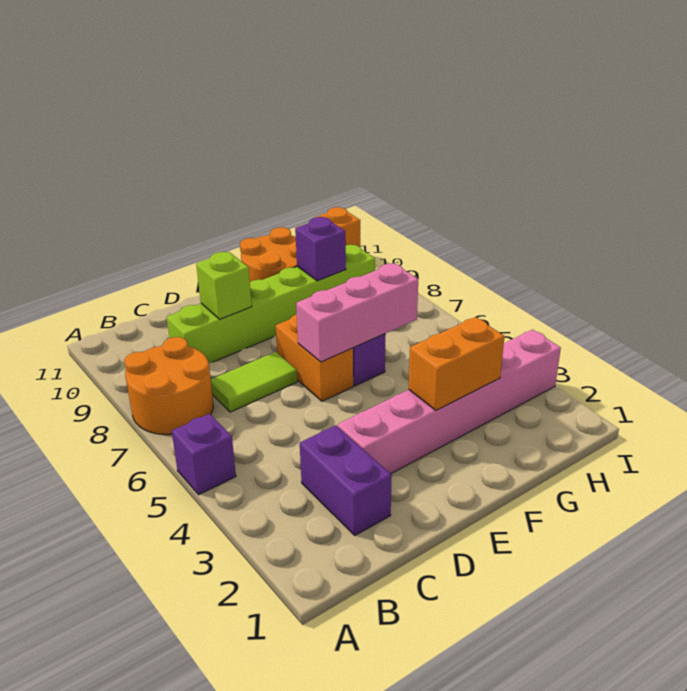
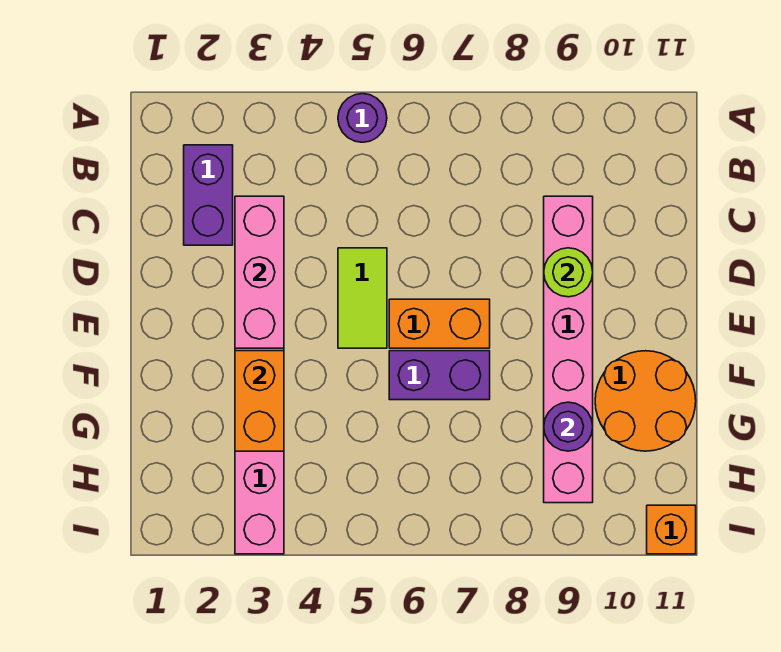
purple 1x1 brick [172,414,236,495] -> purple 1x1 round brick [338,94,387,142]
orange 2x2 round brick [124,337,213,435] -> none
purple 1x2 brick [300,425,392,535] -> purple 1x2 brick turned to [184,145,233,245]
lime 1x2 tile [211,352,297,412] -> lime 1x2 tile moved to [338,248,387,348]
lime 1x6 brick [166,245,375,363] -> pink 1x6 brick [544,196,593,503]
lime 1x1 brick [196,252,252,319] -> lime 1x1 round brick [544,248,593,297]
pink 1x3 brick [296,263,418,362] -> pink 1x3 brick moved to [235,196,284,348]
purple 1x1 brick [295,217,346,281] -> purple 1x1 round brick [544,402,593,451]

